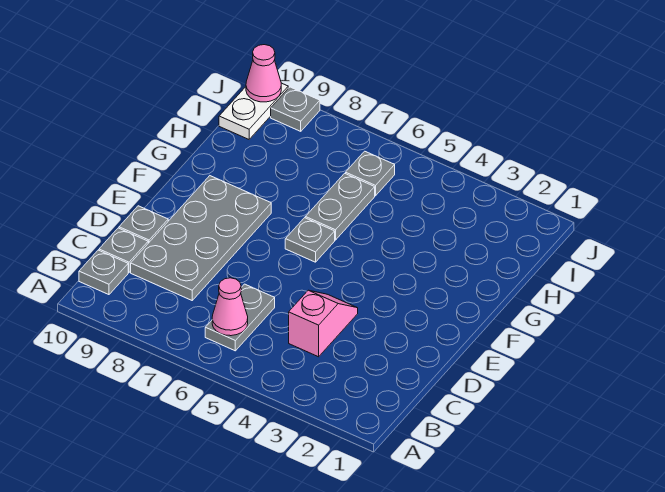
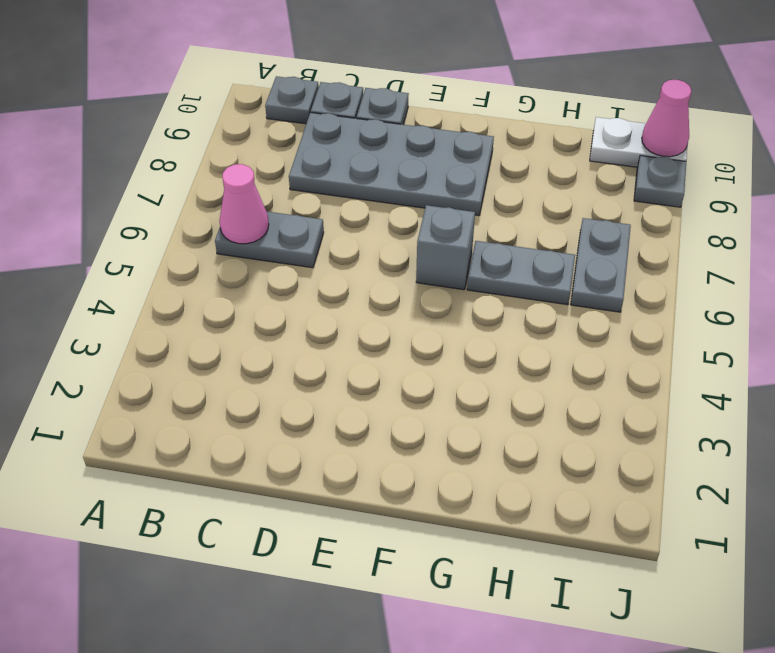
pink 1x2 slope [289,290,358,357] -> none
grey 1x1 plate [285,218,335,262] -> grey 1x1 brick [416,205,475,290]
grey 1x1 plate [346,151,395,196] -> grey 1x2 plate [571,218,631,312]

